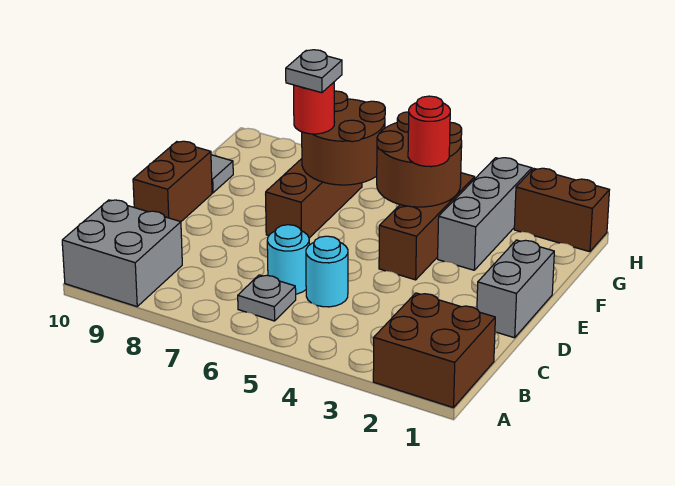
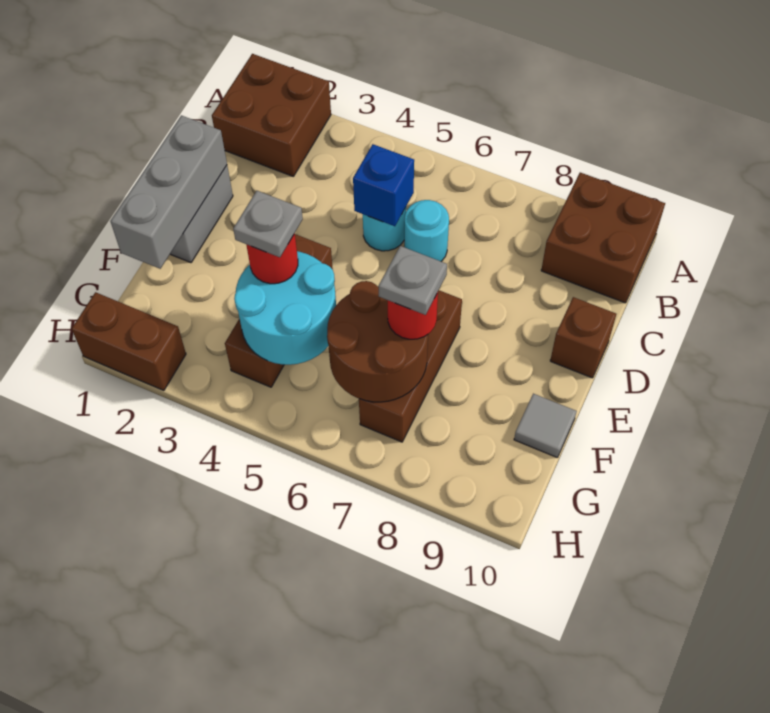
grey 2x2 brick [62,200,182,307] -> brown 2x2 brick [541,172,665,303]
grey 1x1 plate [238,275,296,321] -> grey 1x1 plate moved to [233,191,303,257]
none -> blue 1x1 brick [353,144,414,226]
brown 1x2 brick [133,141,212,222] -> brown 1x1 brick [550,297,616,378]
grey 1x3 brick [438,158,532,270] -> grey 1x3 brick moved to [110,115,227,269]
brown 2x2 round brick [377,112,462,207] -> cyan 2x2 round brick [234,251,336,365]

